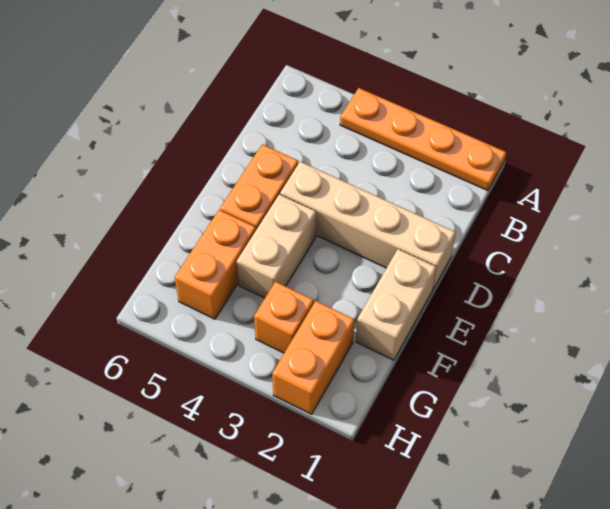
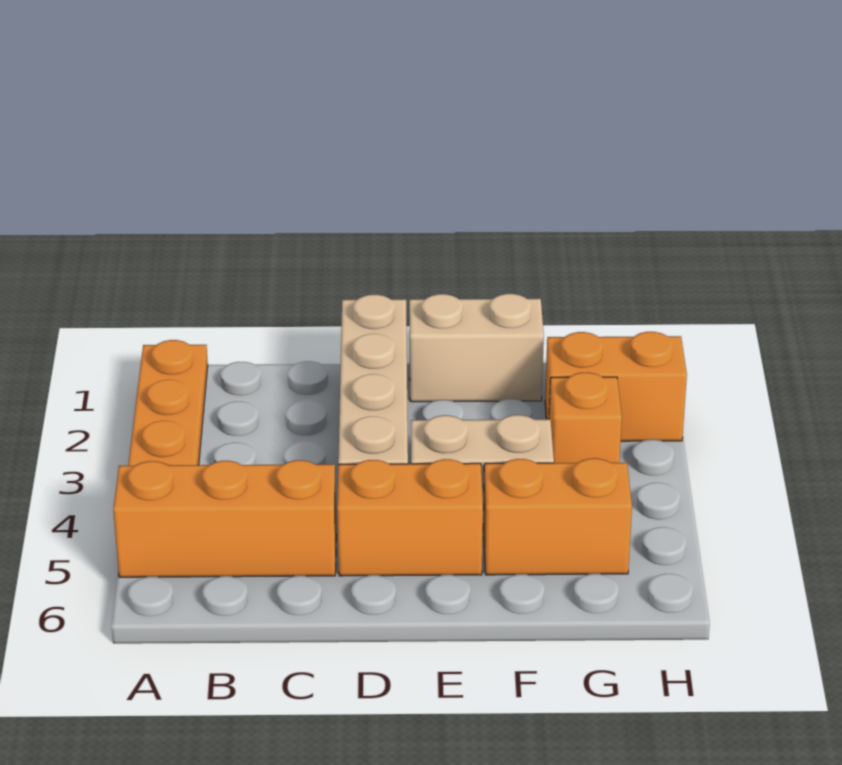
none -> orange 1x3 brick [113,460,336,577]

